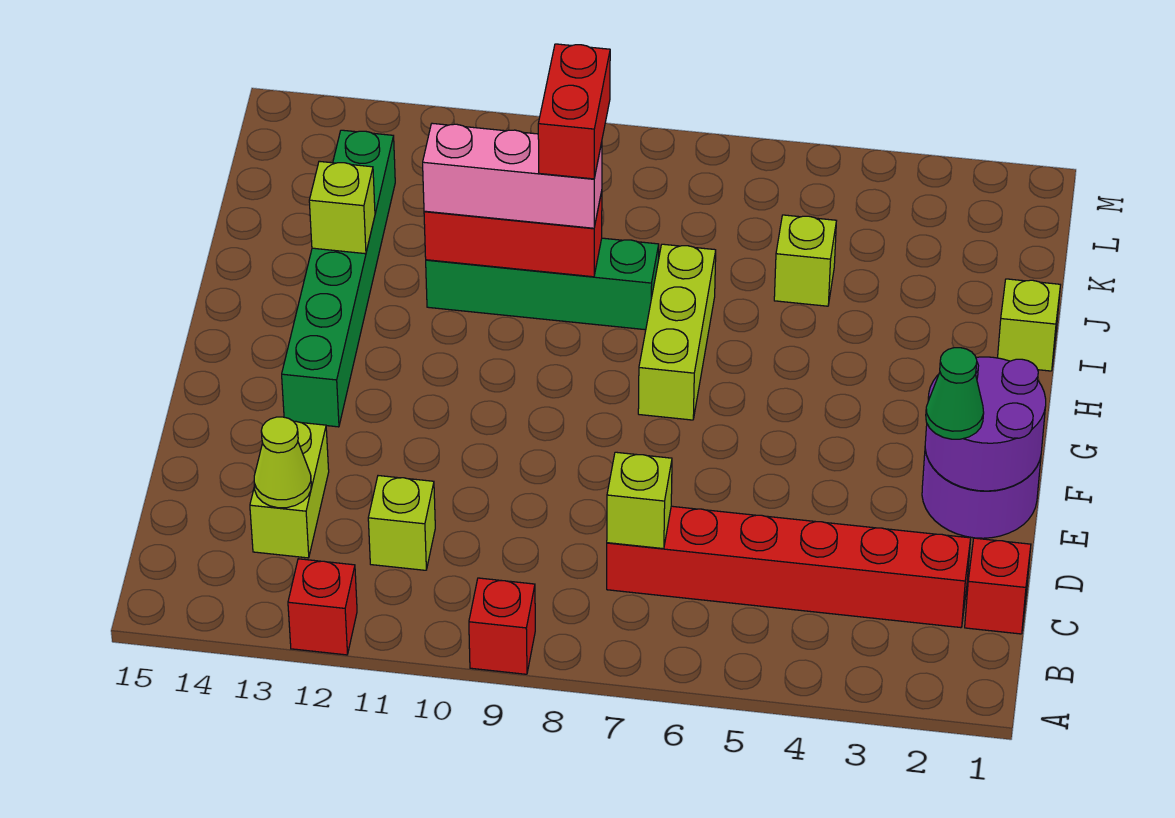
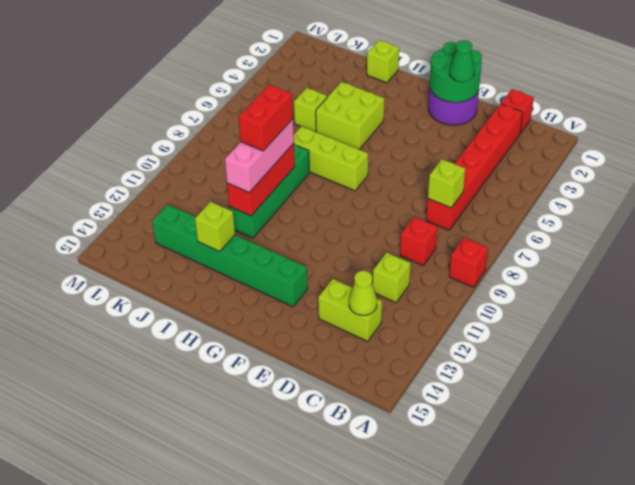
red 1x1 brick [288,559,357,655] -> red 1x1 brick moved to [400,217,437,265]
purple 2x2 round brick [925,357,1046,491] -> green 2x2 round brick [430,42,482,102]
none -> lime 2x2 brick [316,82,384,149]
red 1x2 brick [538,44,610,179] -> red 1x2 brick turned to [239,85,293,151]

